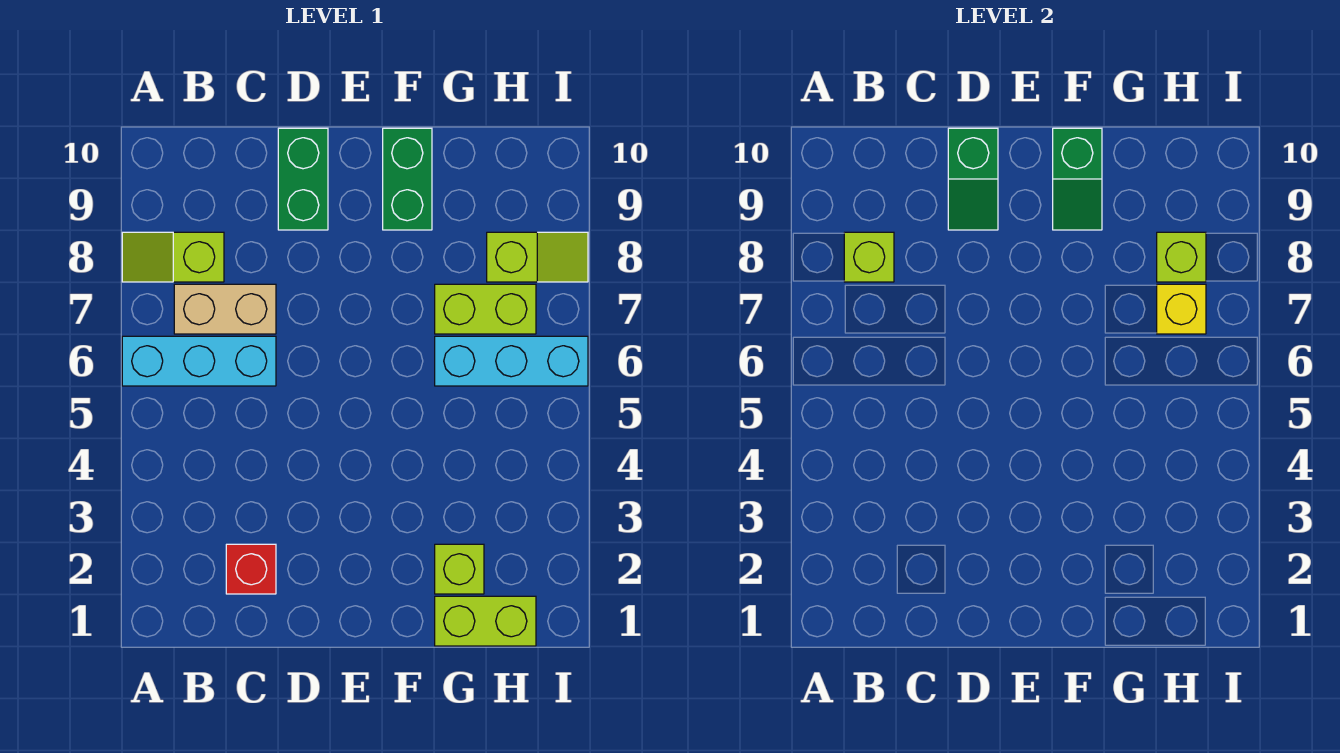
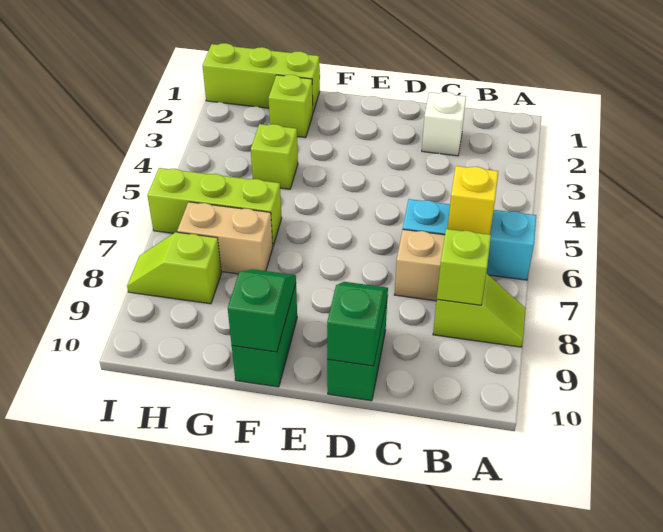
red 1x1 brick [226,544,276,594] -> white 1x1 brick [422,92,466,156]
lime 1x2 brick [435,596,536,646] -> lime 1x3 brick [202,43,320,112]
cyan 1x3 brick [435,336,588,386] -> lime 1x3 brick [147,168,282,246]
lime 1x2 brick [435,284,536,334] -> tan 1x2 brick [177,202,273,274]
yellow 1x1 brick [1157,284,1206,334] -> yellow 1x1 brick moved to [447,166,498,234]
lime 1x1 brick [1157,232,1206,282] -> lime 1x1 brick moved to [251,124,298,189]

